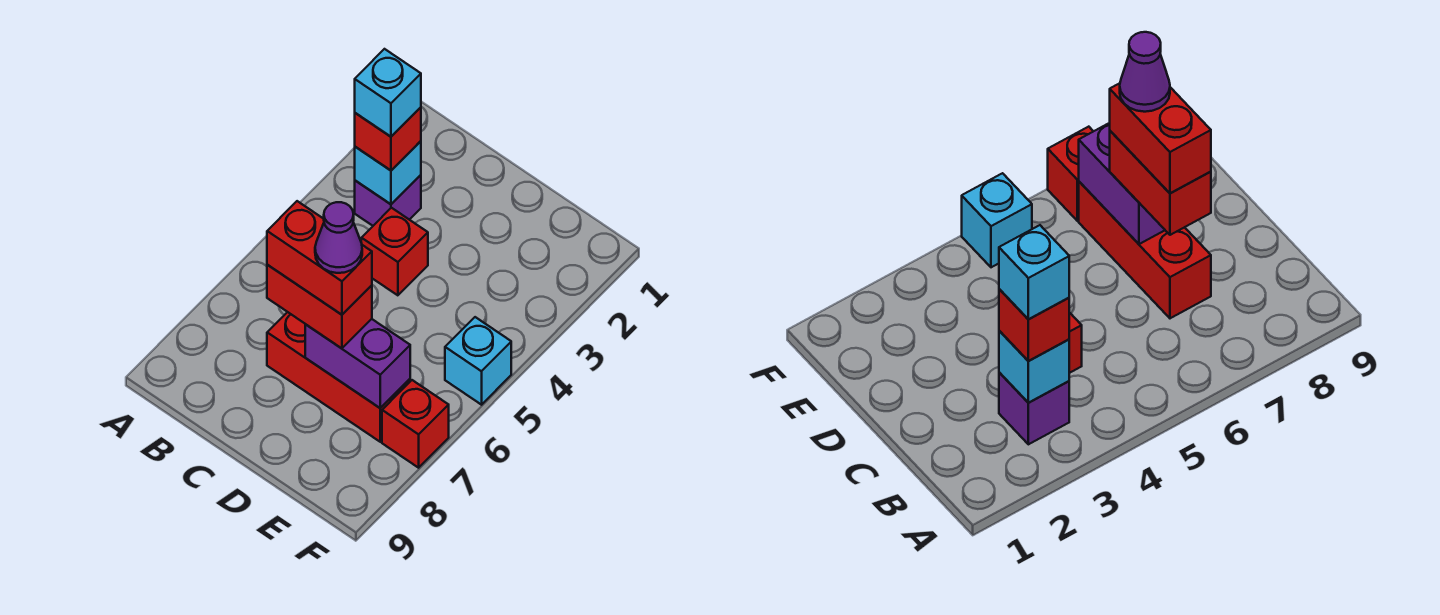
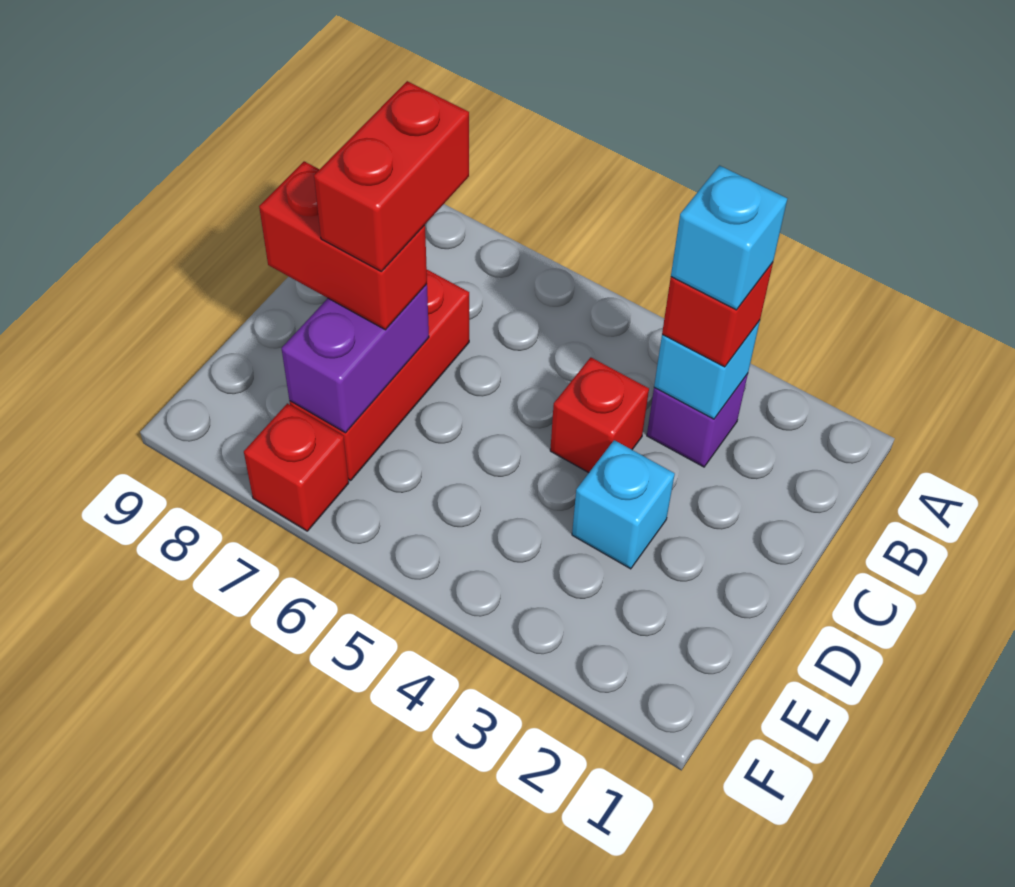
red 1x2 brick [267,265,372,348] -> red 1x2 brick turned to [259,161,427,330]
purple 1x1 cone [315,202,362,273] -> none
cyan 1x1 brick [445,317,511,405] -> cyan 1x1 brick moved to [572,440,675,569]

